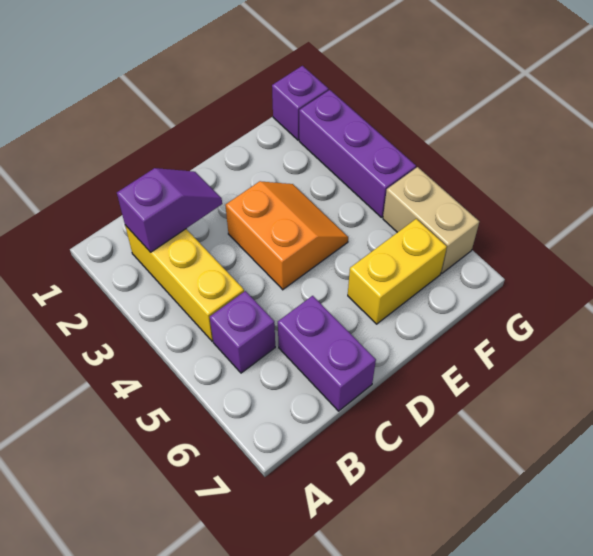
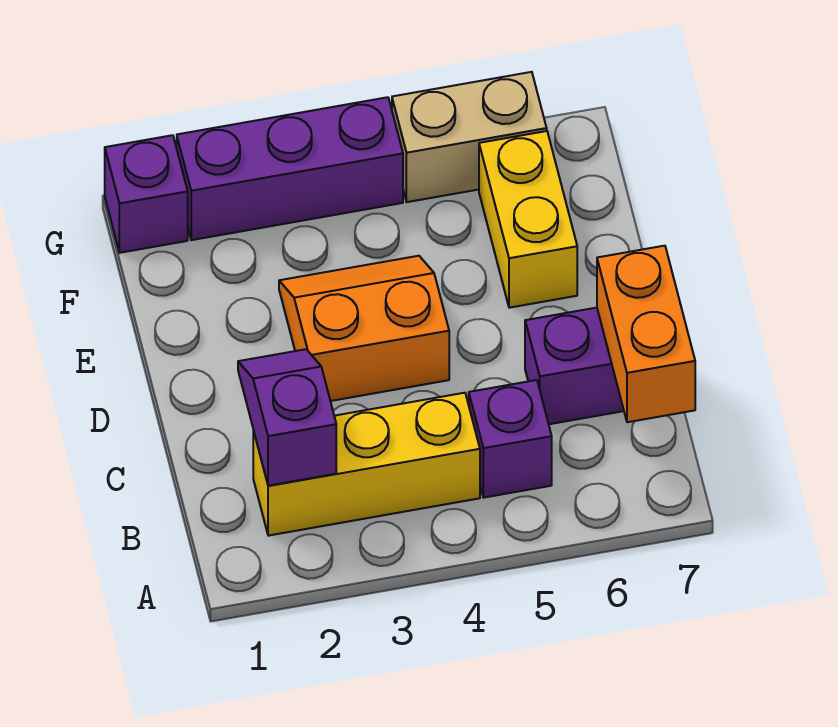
none -> orange 1x2 brick [597,246,695,422]

